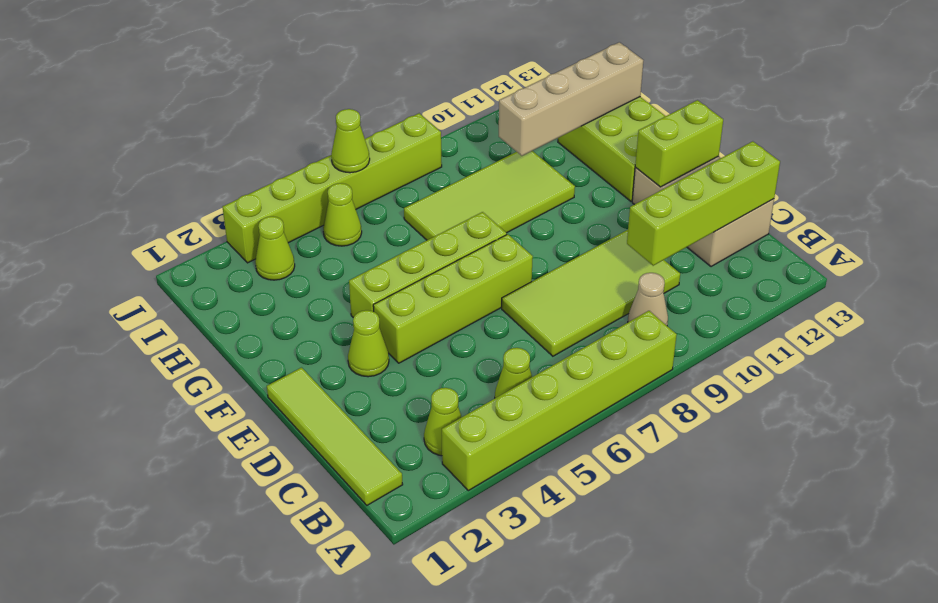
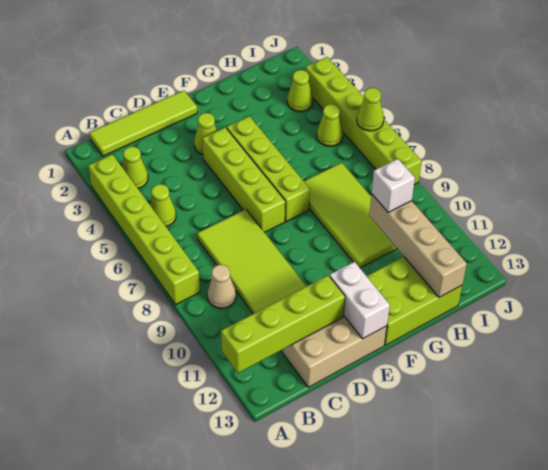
lime 1x4 brick [627,141,780,266] -> lime 1x4 brick turned to [221,275,345,373]
lime 1x2 brick [635,100,723,187] -> white 1x2 brick [330,262,390,339]
none -> white 1x1 brick [372,159,415,212]

